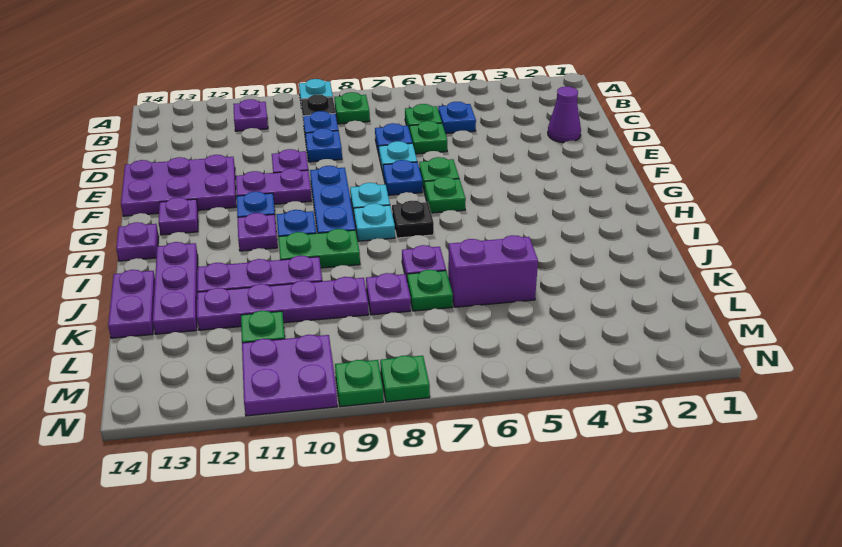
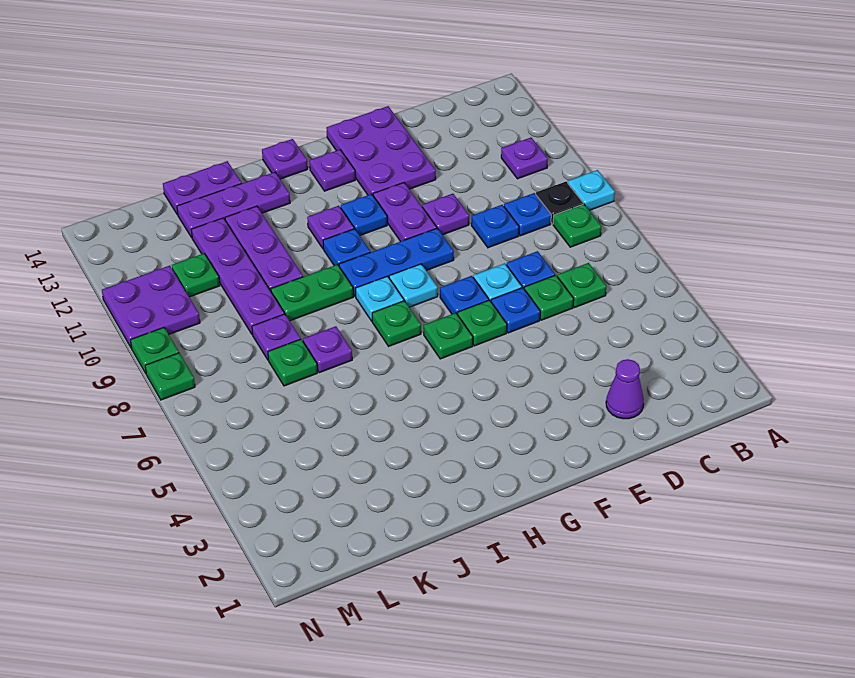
blue 1x1 plate [438,102,476,134] -> blue 1x1 plate moved to [491,288,540,333]
black 1x1 plate [392,200,434,238] -> green 1x1 plate [372,301,421,346]
green 1x2 plate [278,229,360,268] -> green 1x2 plate turned to [271,265,353,321]
purple 1x2 brick [448,235,538,307] -> none

